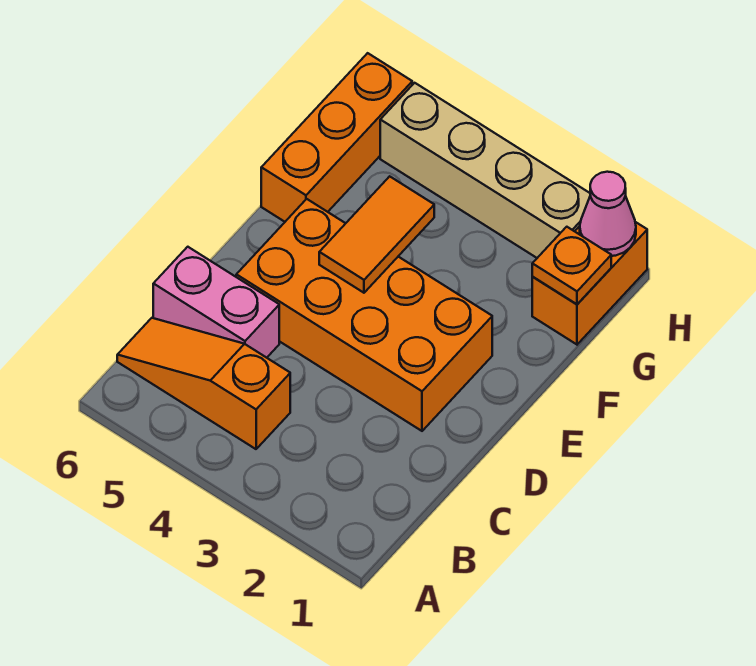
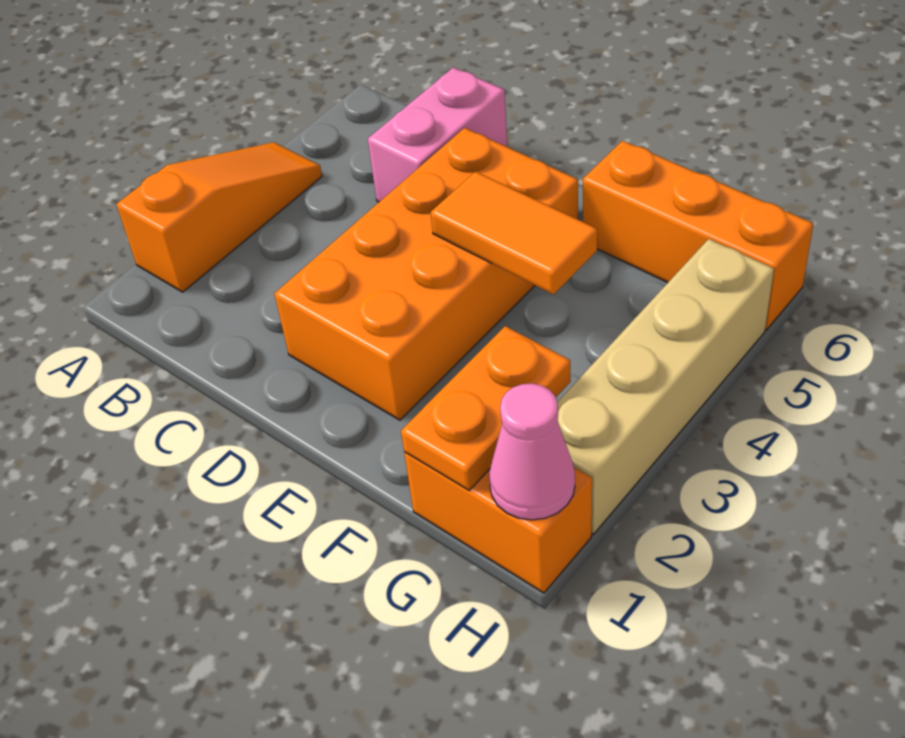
orange 1x3 slope [117,318,290,449] -> orange 1x3 slope moved to [116,142,322,292]
orange 1x1 plate [532,227,611,304] -> orange 1x2 plate [401,326,571,490]

